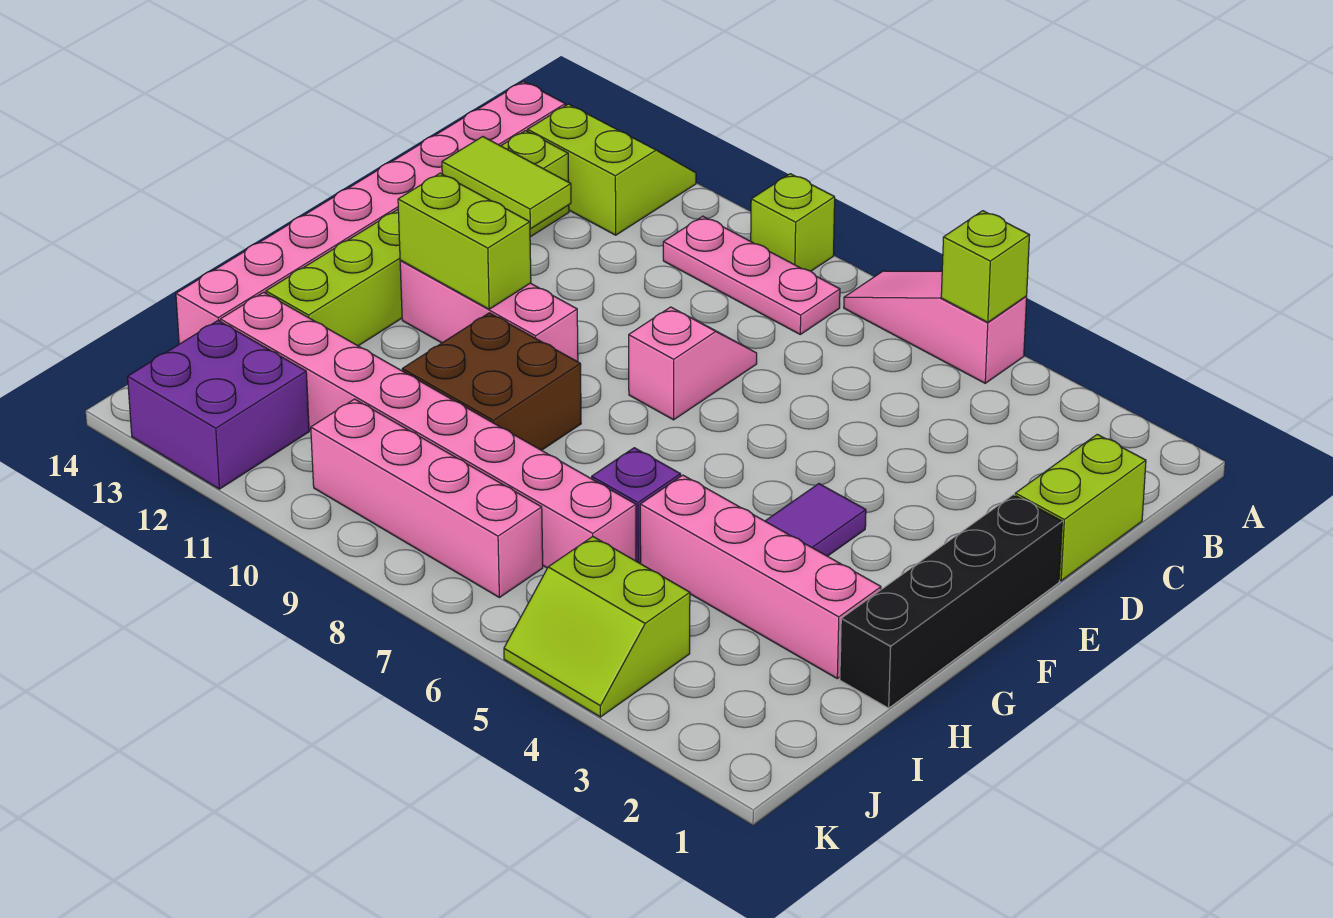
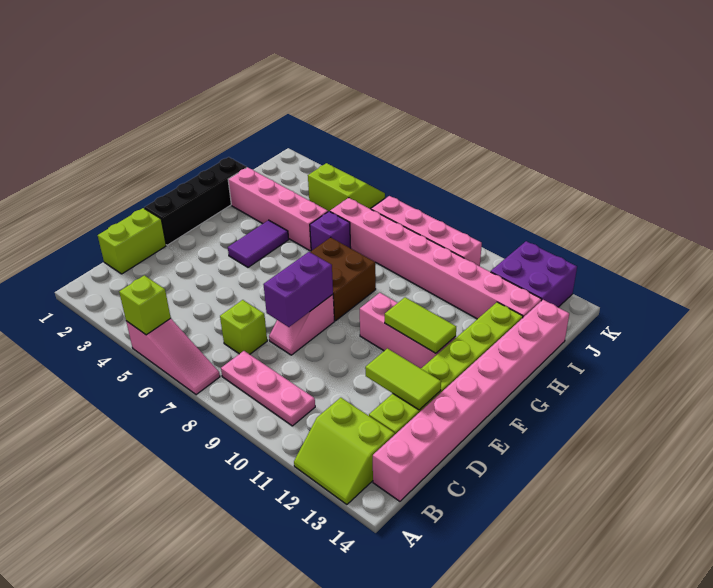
lime 1x1 brick [751,174,835,271] -> lime 1x1 brick moved to [220,300,267,354]
none -> purple 1x2 brick [263,252,333,327]
lime 1x2 brick [398,173,531,309] -> lime 1x2 tile [385,297,456,353]
brown 2x2 brick [402,313,581,450] -> brown 2x2 brick moved to [310,237,376,321]

